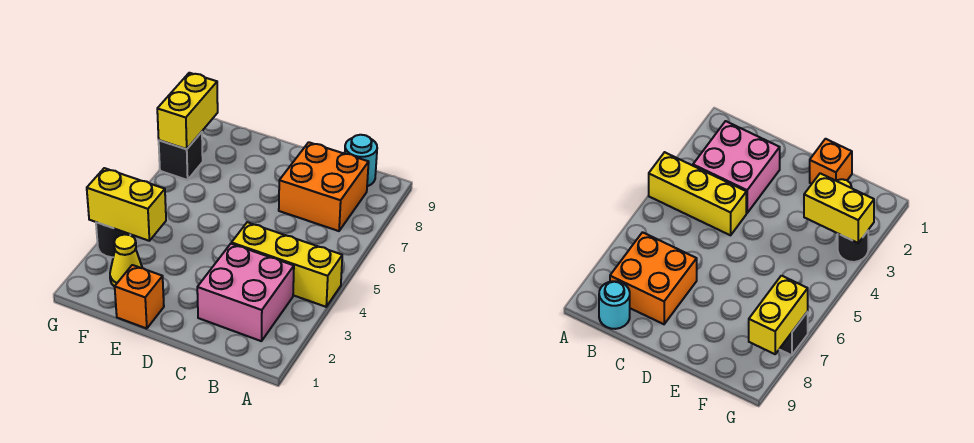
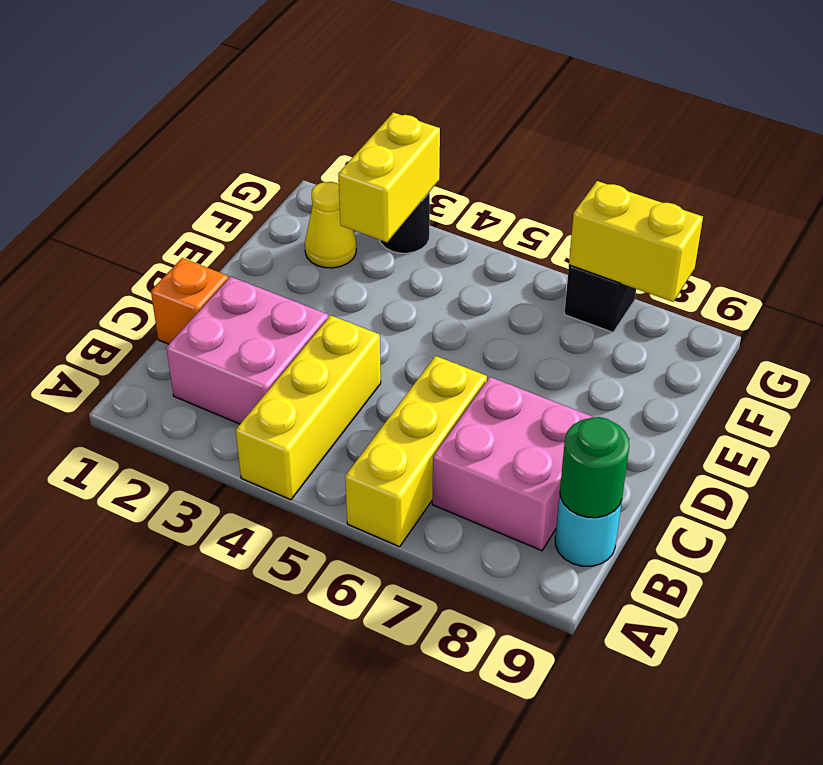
none -> yellow 1x3 brick [345,356,487,547]
orange 2x2 brick [279,142,369,231] -> pink 2x2 brick [432,377,593,551]
none -> green 1x1 round brick [560,417,629,518]
orange 1x1 brick [115,265,164,329] -> orange 1x1 brick moved to [151,258,228,344]

